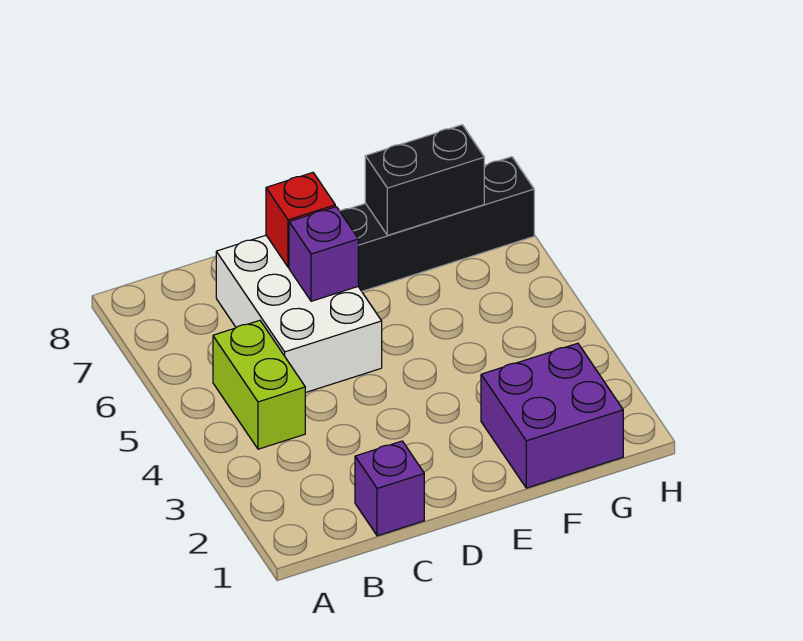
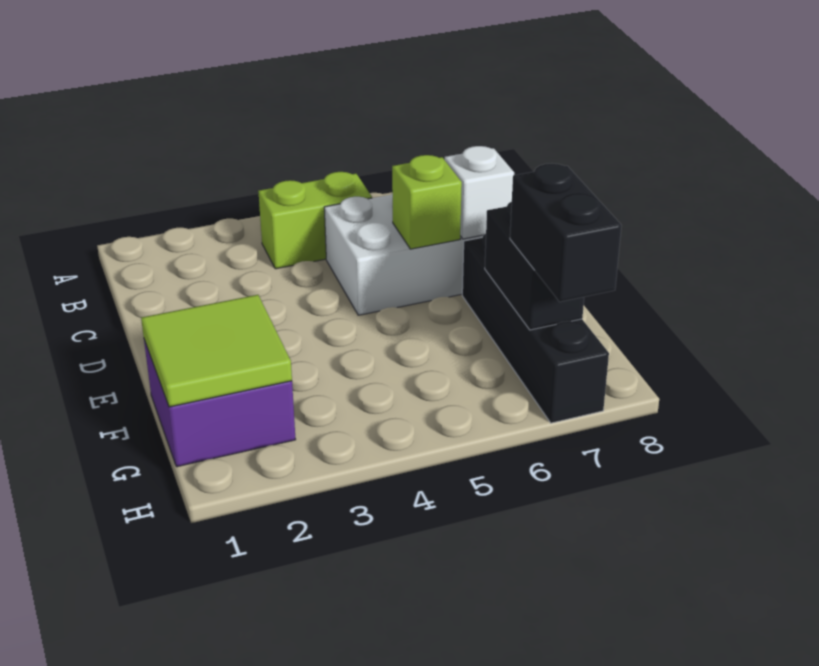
purple 1x1 brick [355,441,424,536] -> none
purple 1x1 brick [289,207,358,301] -> lime 1x1 brick [392,155,462,249]
red 1x1 brick [266,173,335,267] -> white 1x1 brick [445,146,514,239]
none -> lime 2x2 tile [141,295,292,407]
none -> black 1x2 brick [510,164,622,302]

